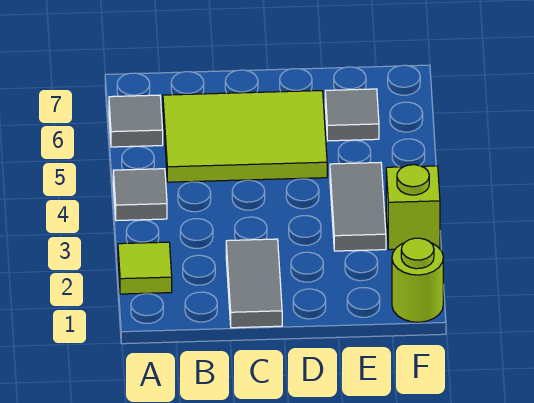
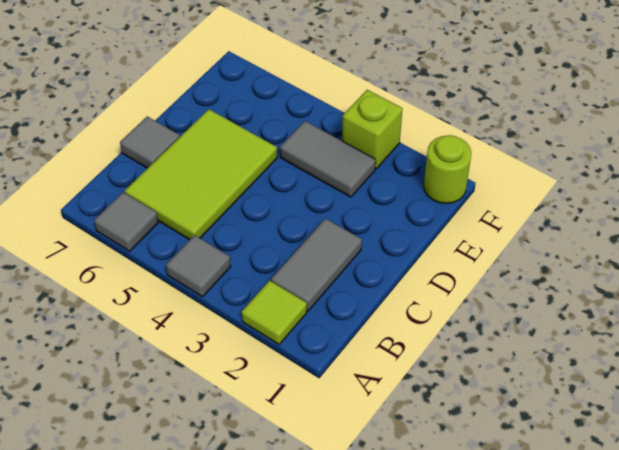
grey 1x2 tile [226,239,282,328] -> grey 1x2 tile turned to [271,218,362,311]
grey 1x1 tile [325,89,379,141] -> grey 1x1 tile moved to [120,116,180,168]

